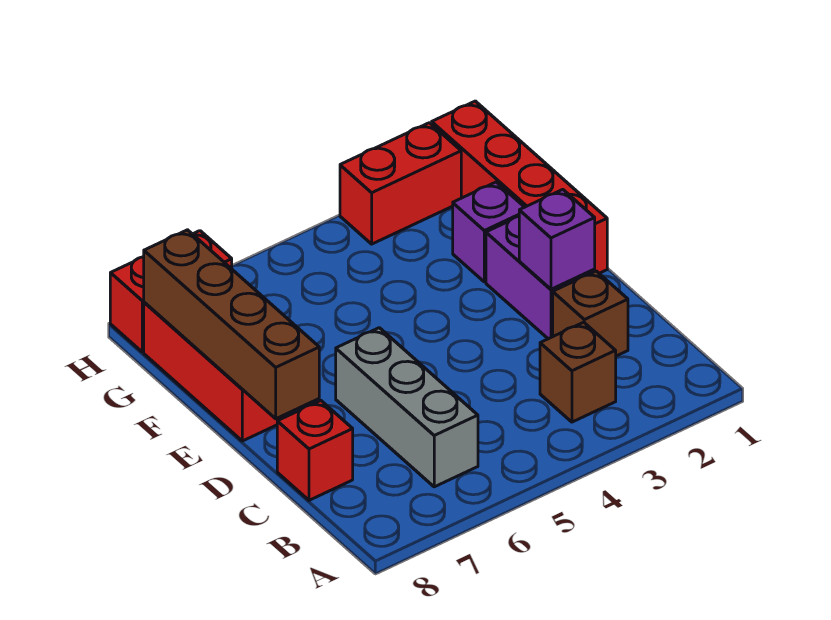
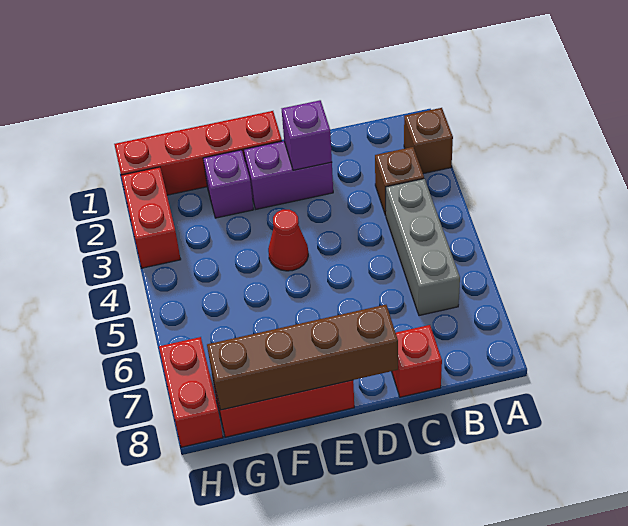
grey 1x3 brick [336,328,478,487] -> grey 1x3 brick turned to [386,179,460,316]
brown 1x1 brick [553,271,628,356] -> brown 1x1 brick moved to [404,108,453,174]
none -> red 1x1 cone [268,210,308,271]

